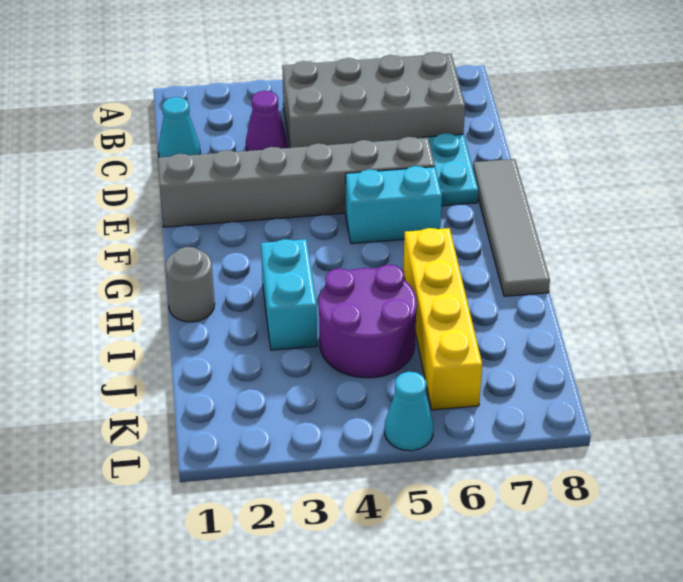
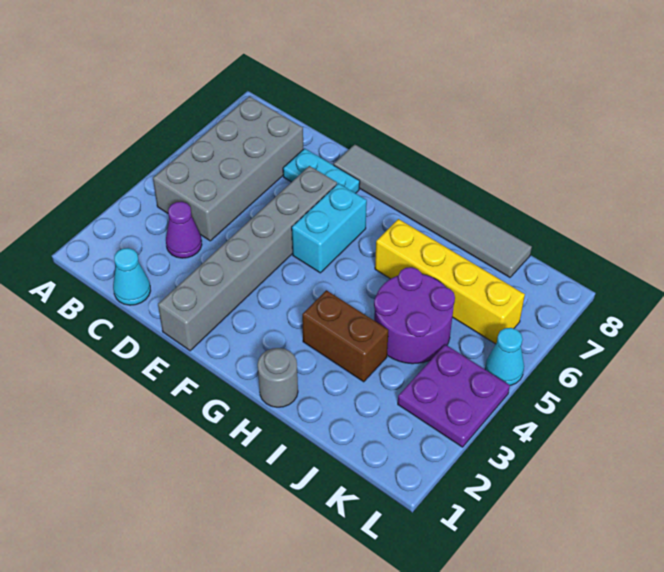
grey 1x4 tile [473,159,550,296] -> grey 1x6 tile [334,144,532,277]
cyan 1x2 brick [261,239,317,350] -> brown 1x2 brick [302,290,389,382]
none -> purple 2x2 plate [398,345,510,447]

